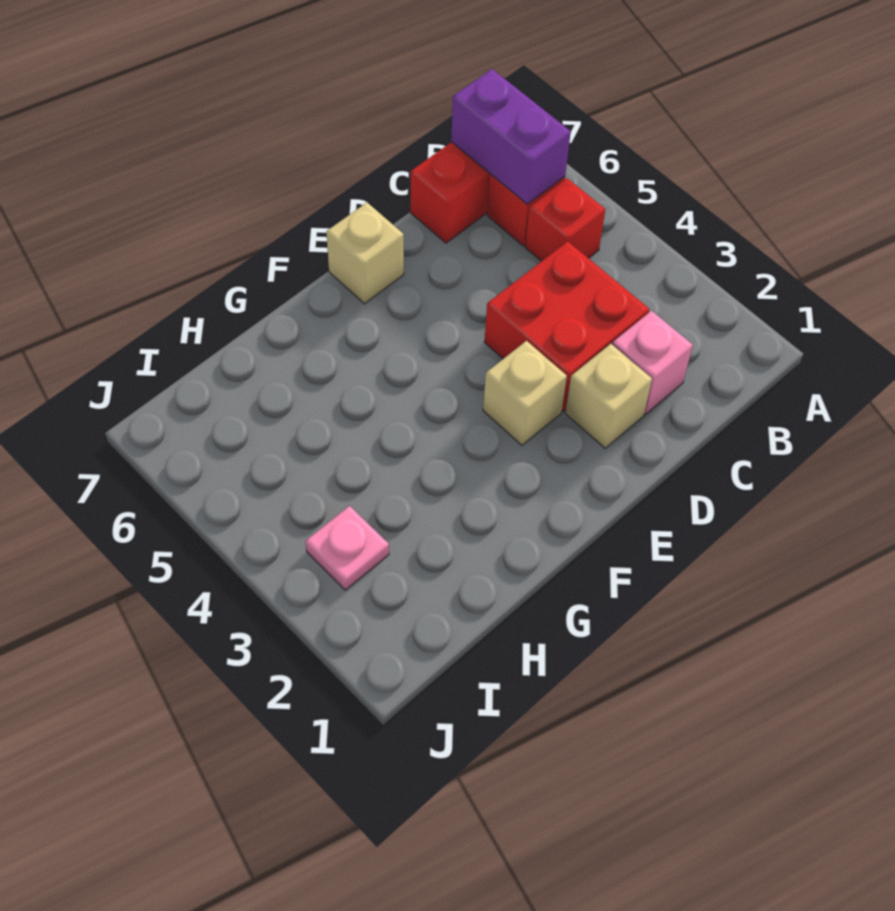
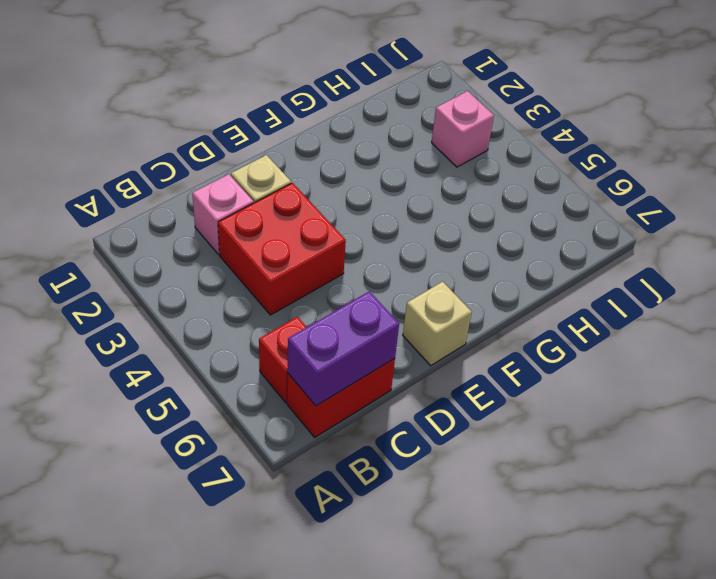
red 1x1 brick [525,178,605,261] -> none
purple 1x2 brick [451,69,571,204] -> purple 1x2 brick turned to [288,291,399,406]
tan 1x1 brick [483,341,567,445] -> none
pink 1x1 plate [305,506,389,590] -> pink 1x1 brick [432,91,494,167]

